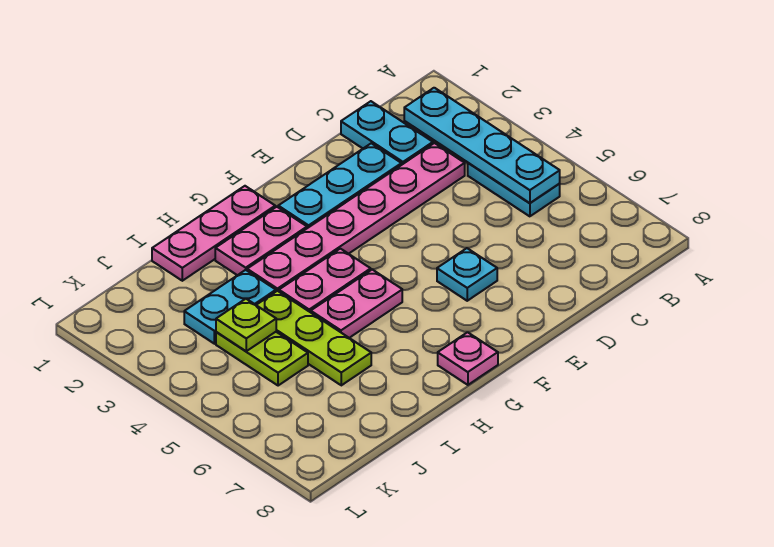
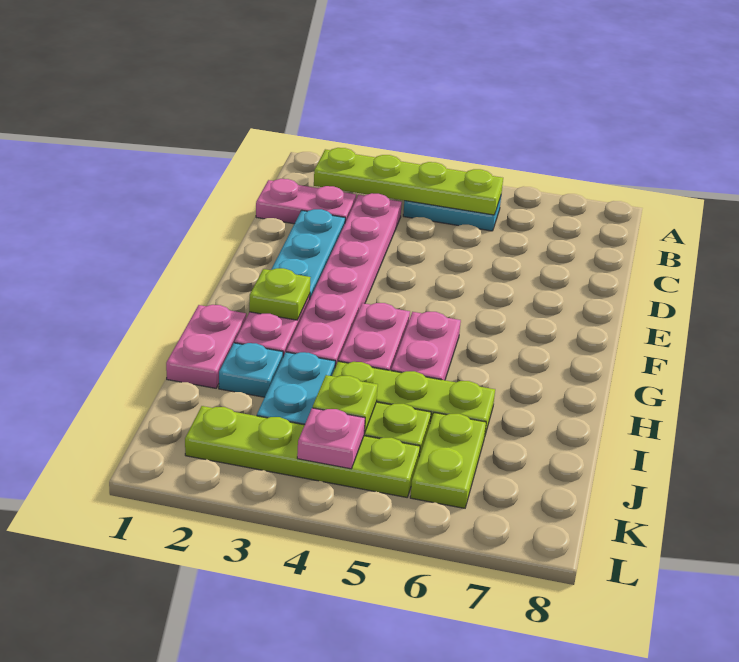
cyan 1x4 plate [404,88,560,203] -> lime 1x4 plate [314,148,503,215]
cyan 1x2 plate [341,101,433,165] -> pink 1x2 plate [256,179,356,224]
cyan 1x1 plate [437,248,497,301] -> cyan 1x1 plate moved to [219,343,283,397]
pink 1x3 plate [152,186,275,281] -> pink 1x2 plate [166,305,246,388]
none -> lime 1x1 plate [249,268,310,320]
pink 1x1 plate [438,332,498,385] -> pink 1x1 plate moved to [297,408,365,469]
none -> lime 1x2 plate [410,413,486,508]
none -> lime 1x4 plate [185,406,420,497]

